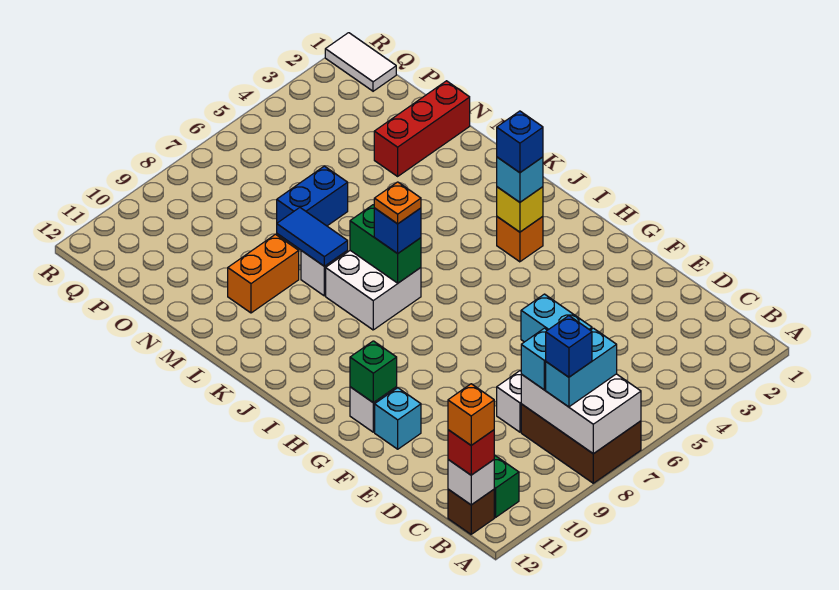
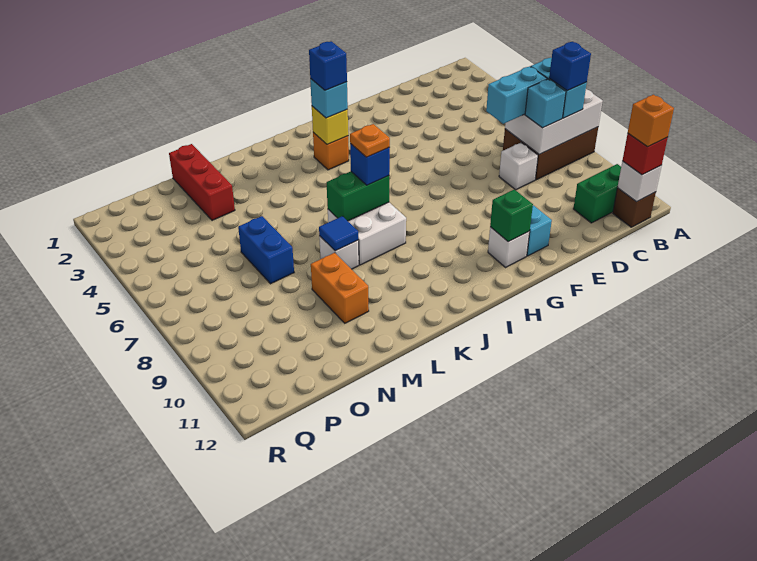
blue 1x2 tile [277,208,348,266] -> blue 1x1 tile [319,216,358,251]
white 1x2 tile [325,33,396,91] -> none

